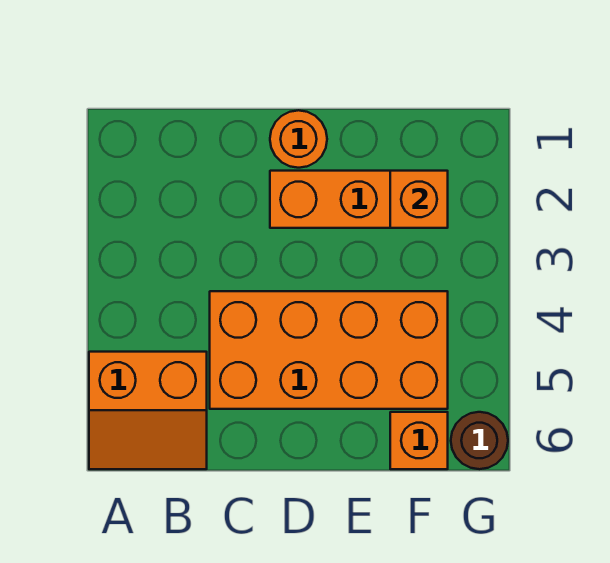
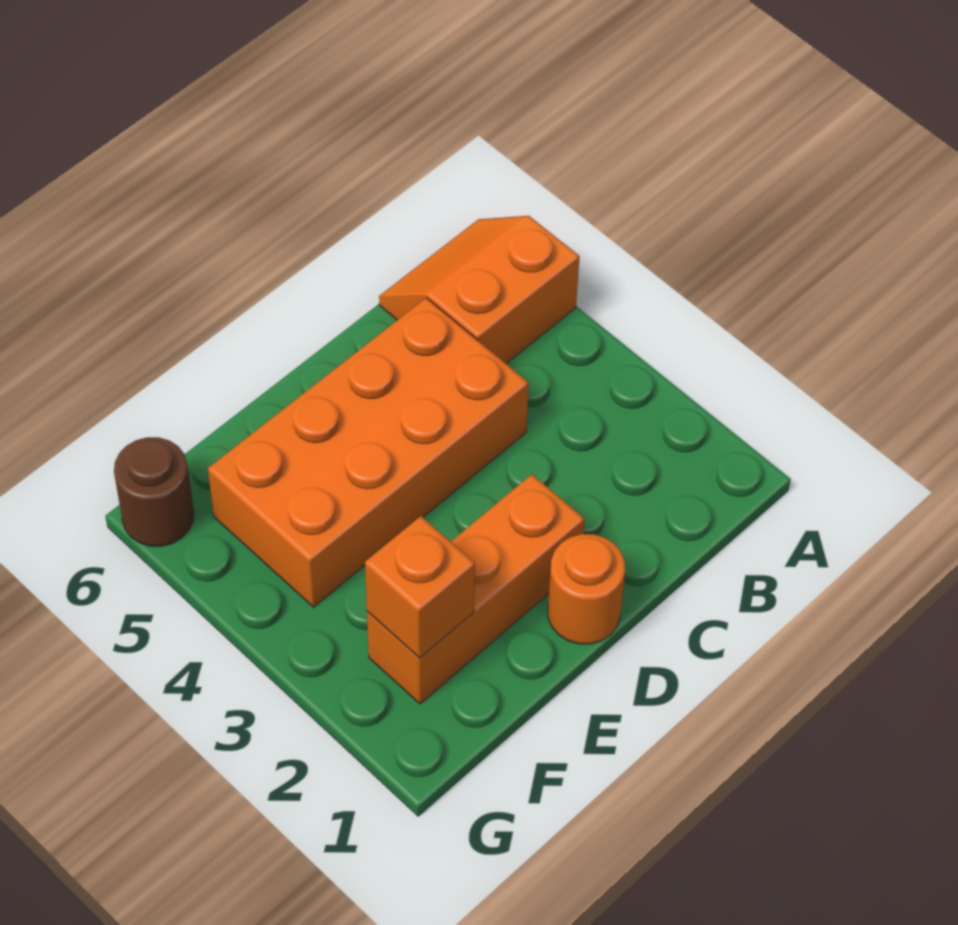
orange 1x1 brick [390,412,448,469] -> none

